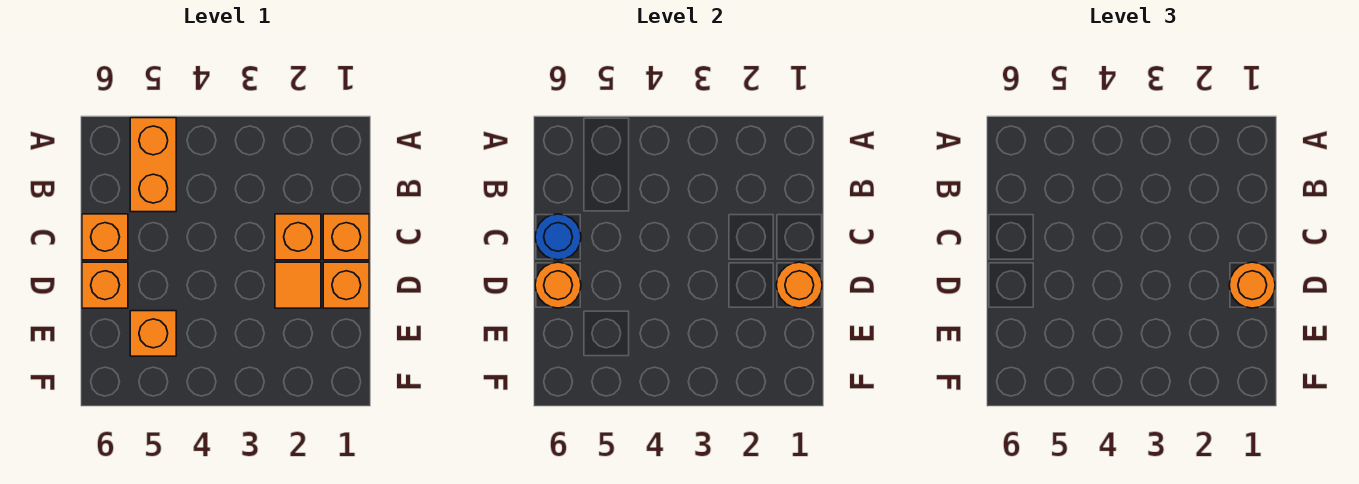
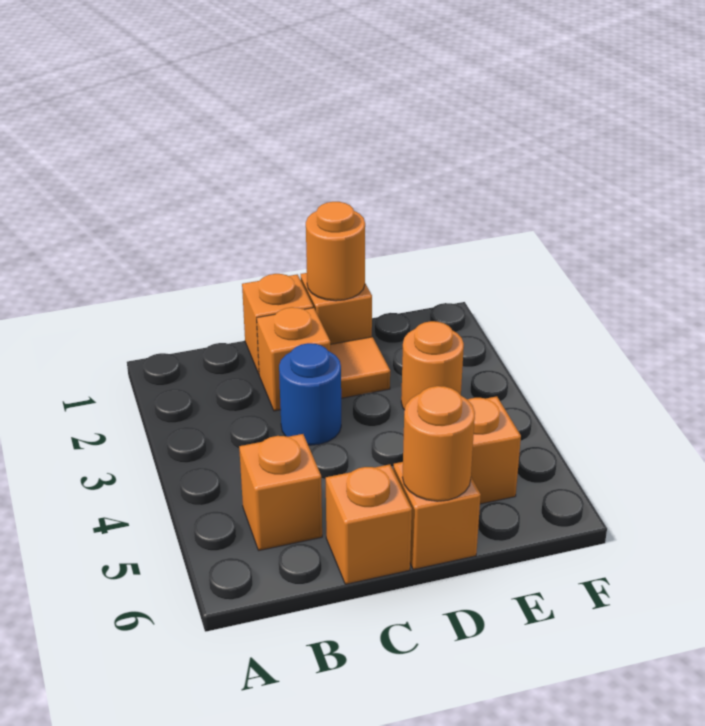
orange 1x2 brick [130,118,176,212] -> orange 1x1 brick [239,434,322,550]
blue 1x1 round brick [535,214,581,260] -> blue 1x1 round brick moved to [279,343,341,445]
orange 1x1 round brick [1229,262,1275,308] -> orange 1x1 round brick moved to [401,321,464,410]

